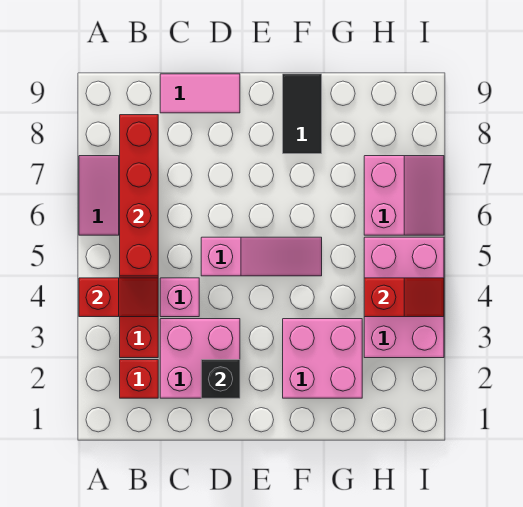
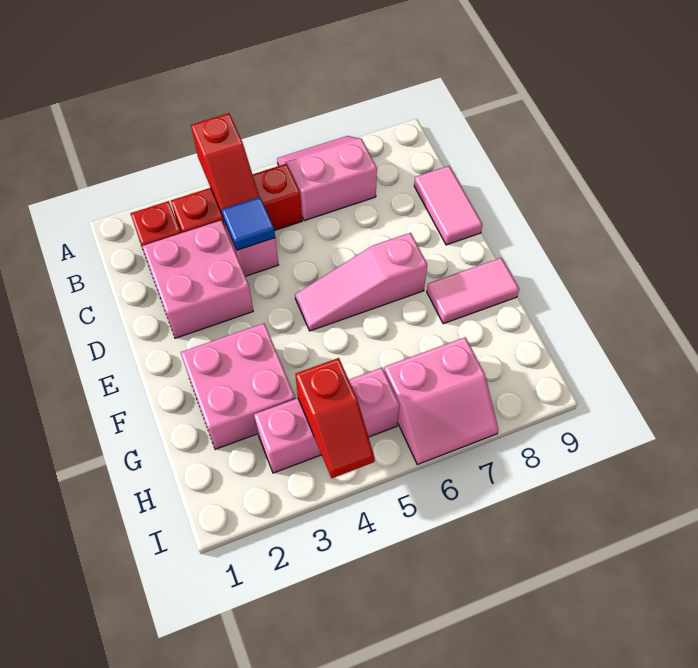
red 1x4 brick [120,115,158,276] -> none
none -> blue 1x1 tile [222,197,275,250]
black 1x1 brick [201,360,240,398] -> none
pink 1x3 slope [201,237,322,276] -> pink 1x3 slope turned to [295,233,427,331]
black 1x2 tile [283,74,322,154] -> pink 1x2 tile [427,258,519,324]
pink 2x3 brick [364,237,444,358] -> pink 1x3 brick [254,368,399,473]

